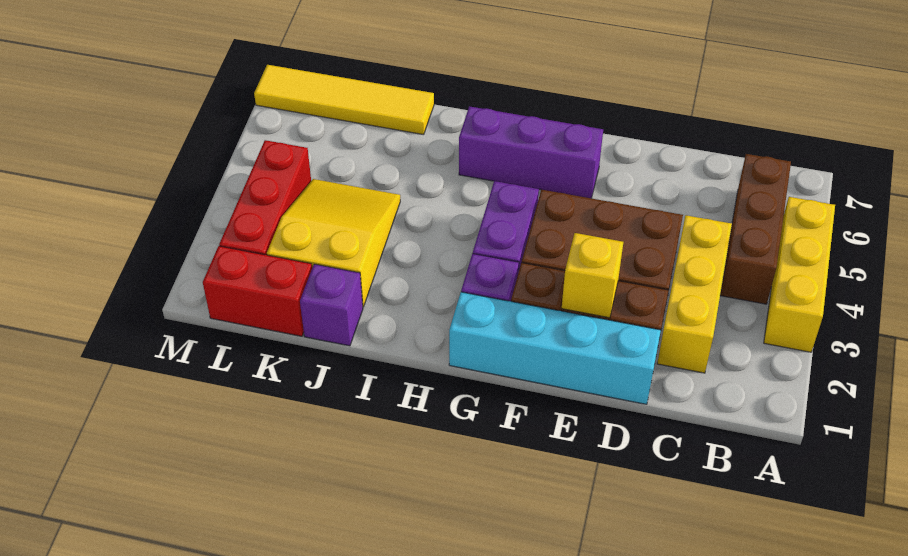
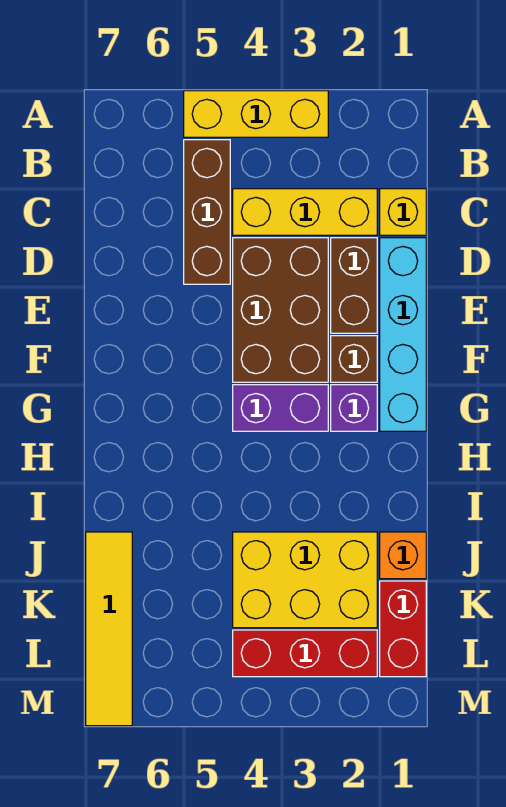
brown 1x3 brick [720,154,791,304] -> brown 1x3 brick turned to [184,140,230,284]
yellow 1x1 brick [562,233,623,318] -> yellow 1x1 brick moved to [380,189,426,235]
purple 1x3 brick [459,106,603,198] -> none
purple 1x1 brick [300,264,363,346] -> orange 1x1 brick [380,532,426,579]
yellow 2x3 slope [267,179,400,307] -> yellow 2x3 brick [233,532,377,628]

